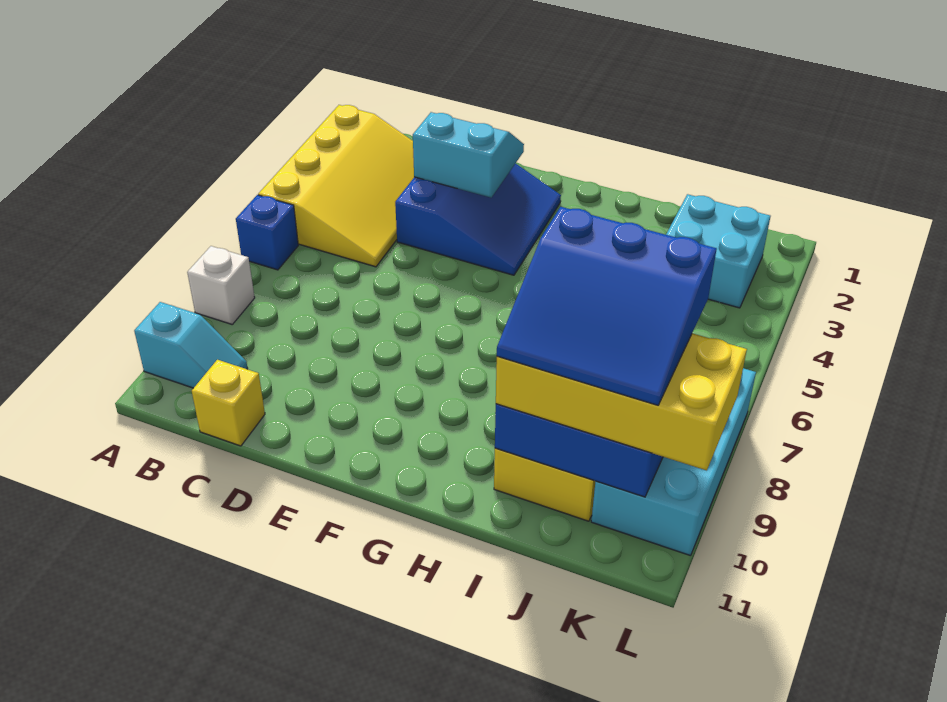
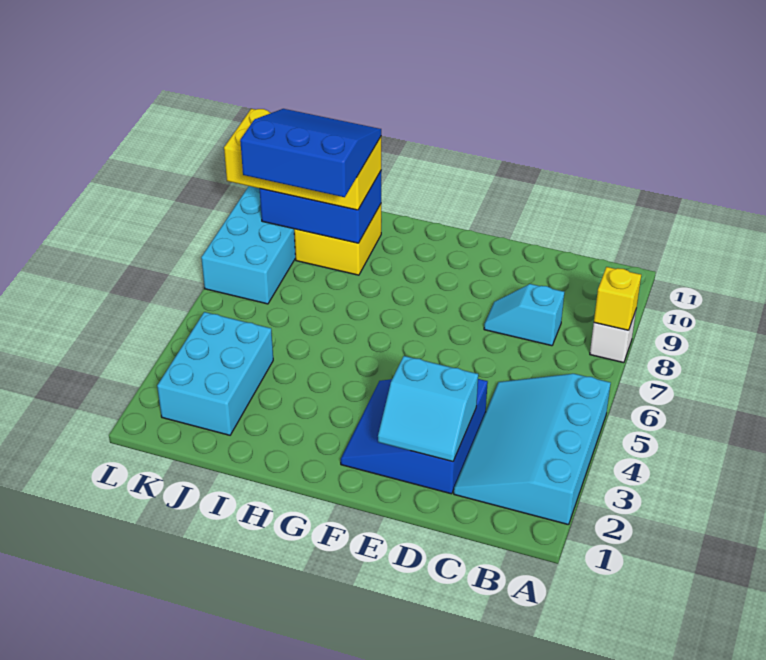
yellow 3x4 slope [258,105,414,267] -> cyan 3x4 slope [454,374,611,525]
blue 1x1 brick [236,195,298,270] -> none
cyan 1x2 slope [134,302,248,388] -> cyan 1x2 slope moved to [484,284,564,346]
yellow 1x1 brick [192,360,265,446] -> yellow 1x1 brick moved to [594,267,641,330]
cyan 2x2 brick [666,194,770,308] -> cyan 2x3 brick [157,312,273,435]

